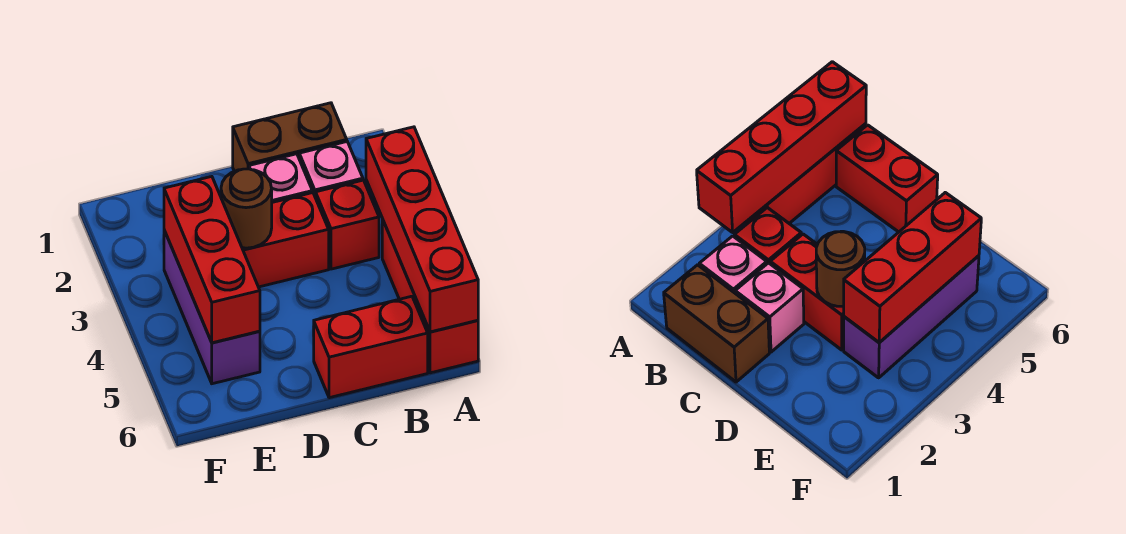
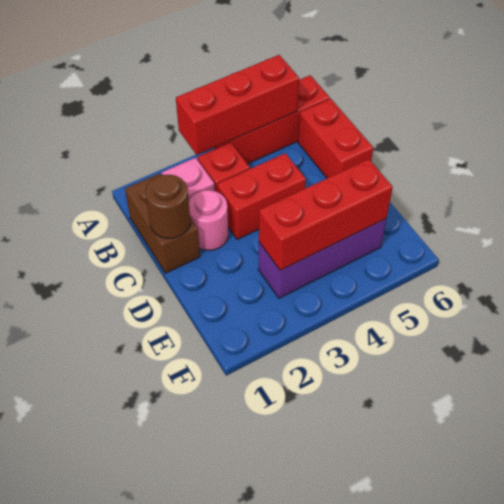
red 1x4 brick [366,127,478,332] -> red 1x3 brick [176,55,299,155]
pink 1x1 brick [249,154,312,202] -> pink 1x1 round brick [189,190,228,250]
red 1x2 brick [242,193,329,287] -> red 1x2 brick turned to [217,153,306,239]
brown 1x1 round brick [221,169,272,248] -> brown 1x1 round brick moved to [146,175,190,239]

